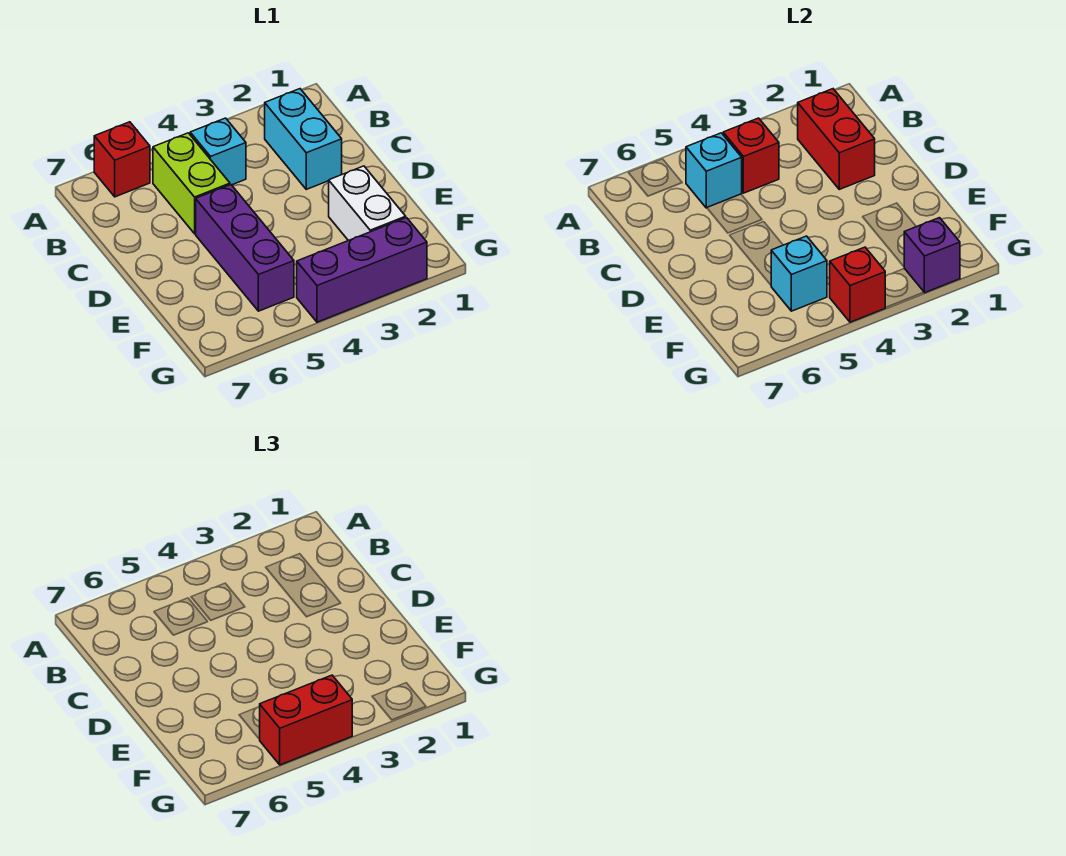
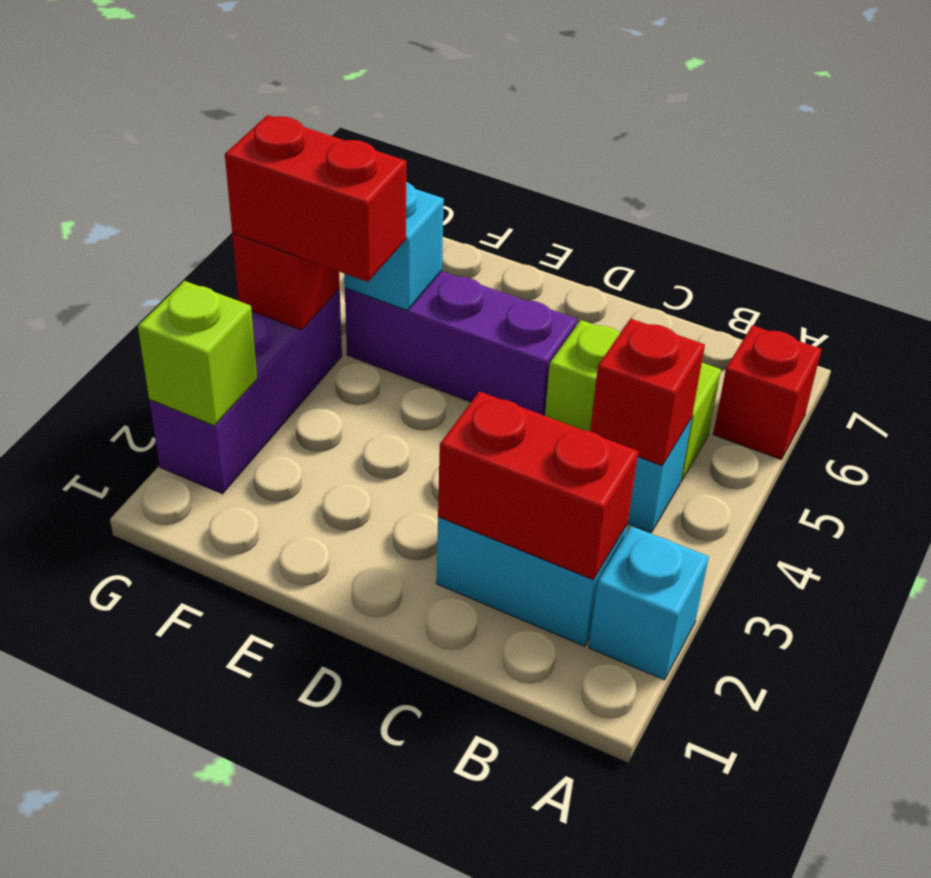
cyan 1x1 brick [686,133,742,208] -> cyan 1x1 brick moved to [589,526,709,680]
white 1x2 brick [329,166,406,241] -> none
purple 1x1 brick [904,218,960,293] -> lime 1x1 brick [138,281,257,426]
red 1x2 brick [260,675,352,765] -> red 1x2 brick turned to [225,115,406,282]

